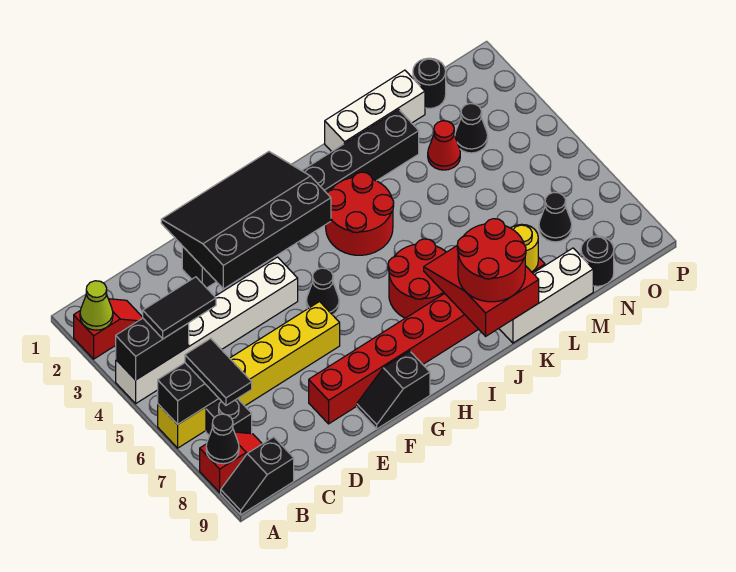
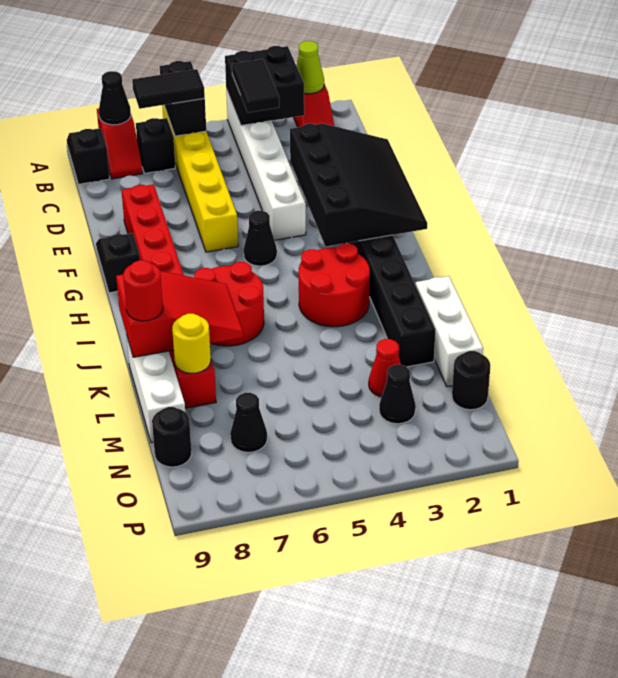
black 1x2 brick [116,318,189,380] -> black 2x2 brick [225,46,304,126]
red 2x2 round brick [457,219,526,302] -> red 1x1 round brick [123,260,163,321]

